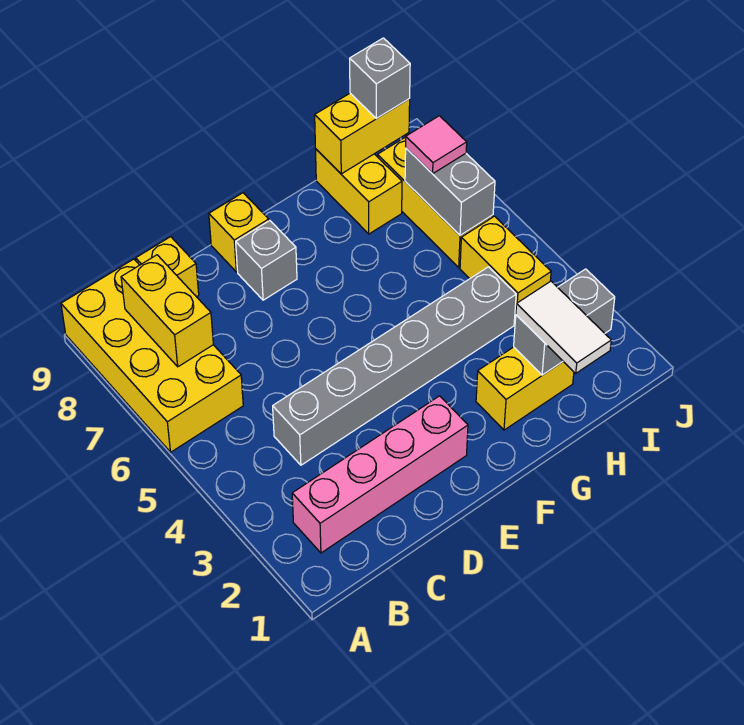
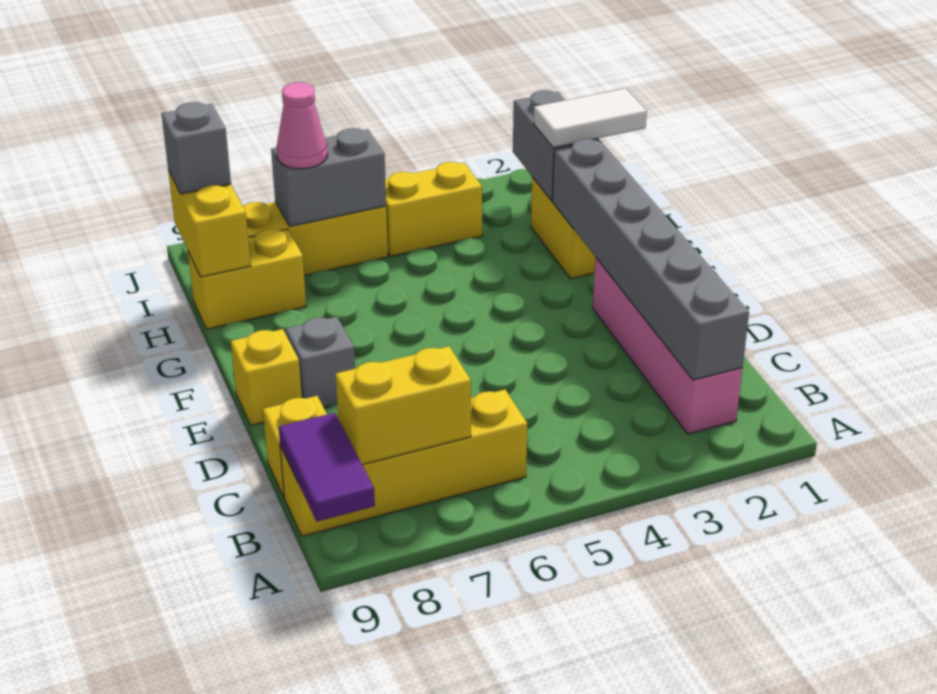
yellow 2x4 brick [61,259,243,452] -> yellow 1x4 brick [280,390,527,536]
none -> purple 1x2 tile [279,413,375,521]
grey 1x6 brick [273,267,516,465] -> grey 1x6 brick moved to [552,139,749,380]
pink 1x1 tile [406,116,467,174] -> pink 1x1 cone [276,82,328,169]

